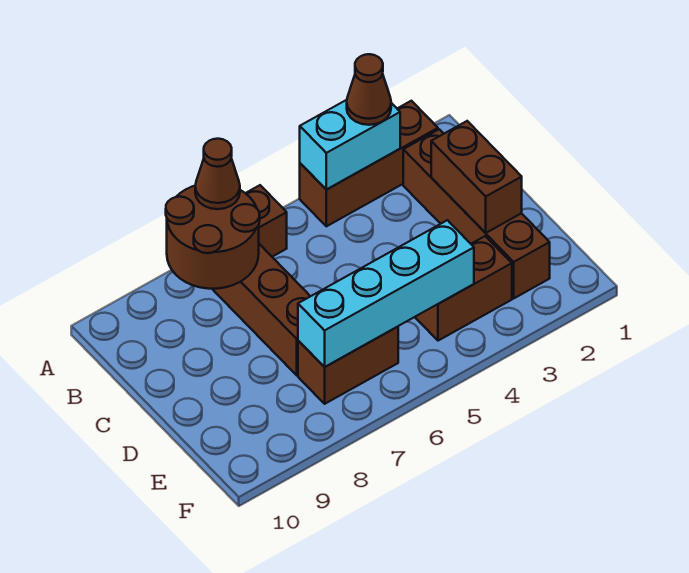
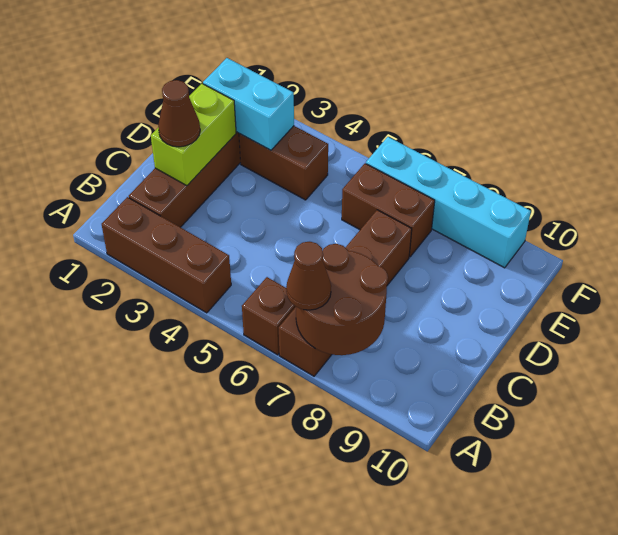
cyan 1x2 brick [300,100,400,190] -> cyan 1x2 brick moved to [203,58,294,150]
brown 1x1 cone [347,54,391,125] -> brown 1x1 cone moved to [158,80,200,147]
brown 1x2 brick [431,121,522,233] -> lime 1x2 brick [151,84,236,186]
cyan 1x4 brick [298,220,474,367] -> cyan 1x4 brick moved to [366,137,531,268]

